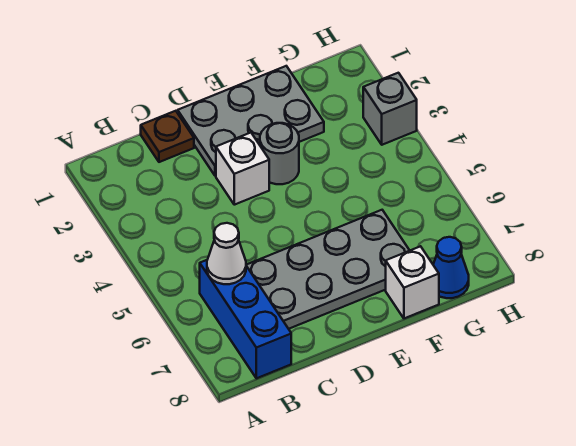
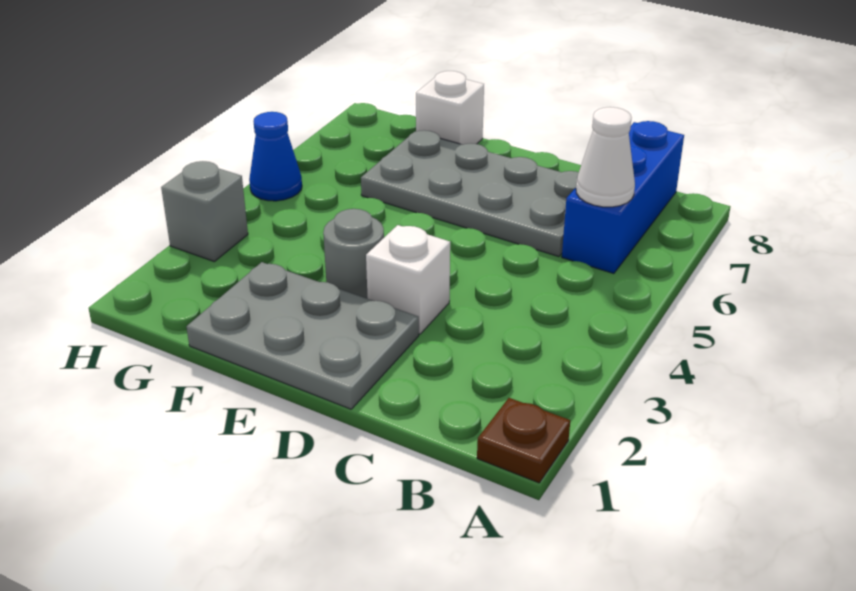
brown 1x1 plate [141,111,194,162] -> brown 1x1 plate moved to [477,398,570,483]
blue 1x1 cone [433,237,469,298] -> blue 1x1 cone moved to [249,112,302,201]

